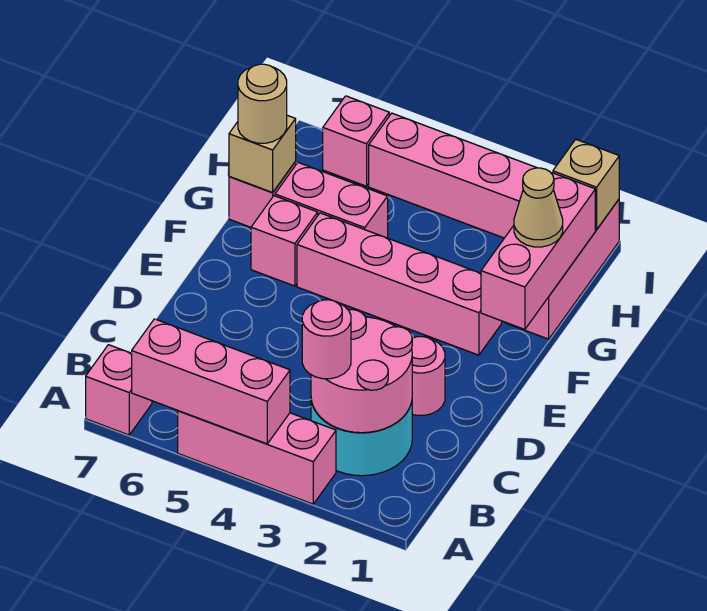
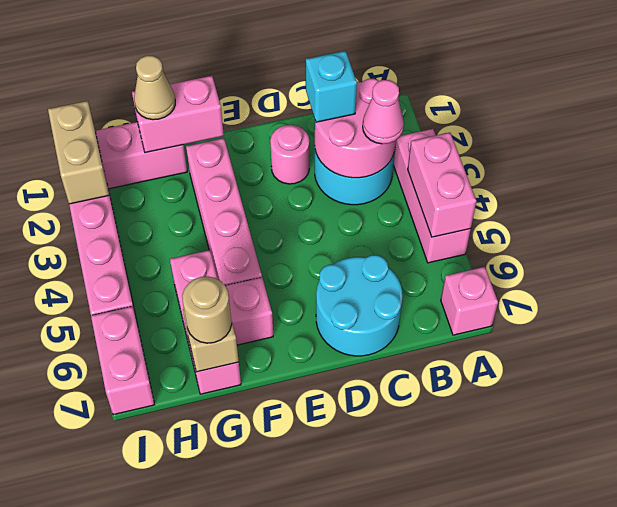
pink 1x3 brick [132,319,290,444] -> pink 1x2 brick [408,133,476,237]
pink 1x1 round brick [302,300,351,379] -> pink 1x1 cone [363,80,404,144]
none -> cyan 1x1 brick [306,51,357,122]
none -> cyan 2x2 round brick [316,255,403,356]
pink 1x3 brick [481,173,595,329] -> pink 1x2 brick [132,76,224,153]
tan 1x1 brick [553,139,619,230] -> tan 1x2 brick [48,101,109,204]
pink 1x1 brick [323,96,389,186] -> pink 1x2 brick [91,306,155,415]

